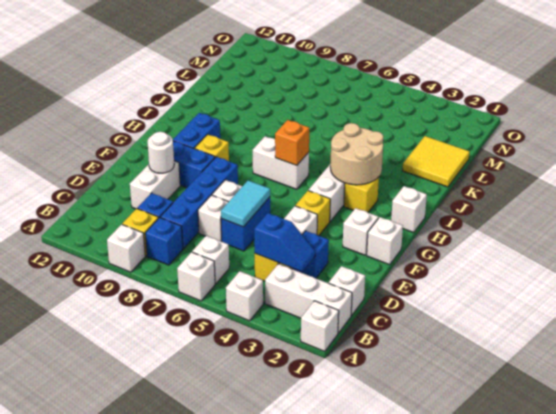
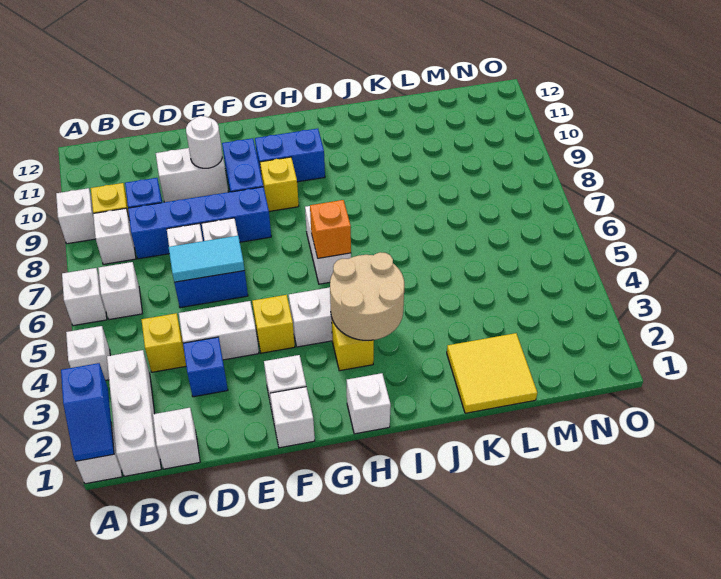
blue 1x1 brick [145,217,183,265] -> white 1x1 brick [93,208,136,264]
blue 1x2 slope [254,213,315,271] -> blue 1x2 slope moved to [61,363,114,461]

